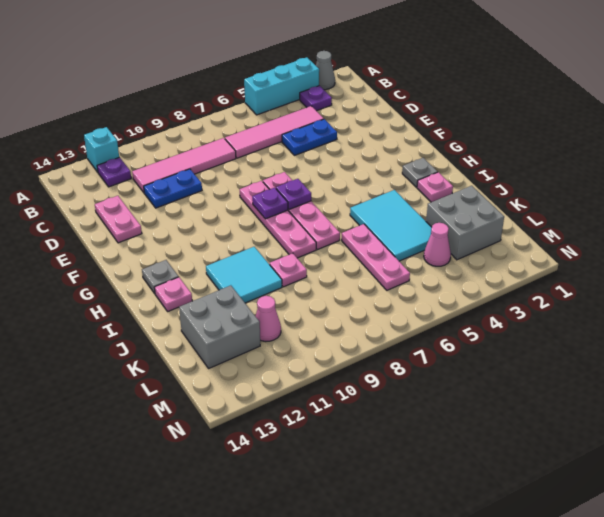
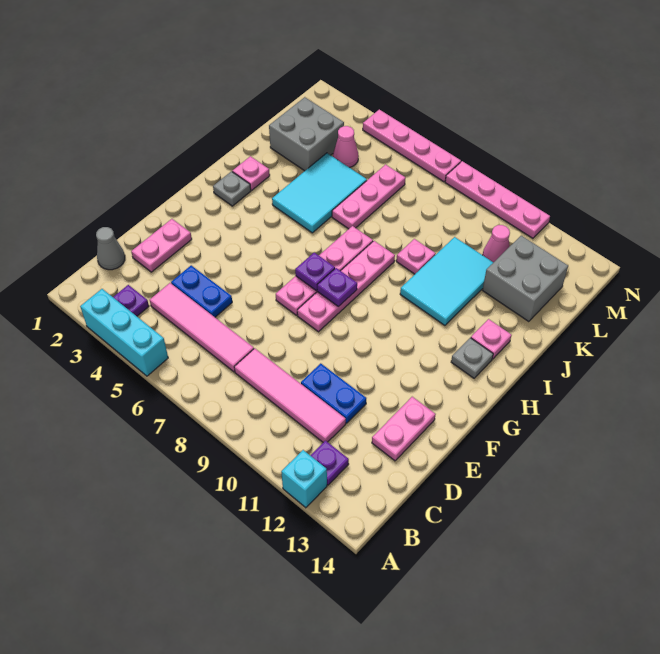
grey 1x1 cone [316,51,335,90] -> grey 1x1 cone moved to [96,227,125,270]
none -> pink 1x2 plate [131,219,192,272]
cyan 2x2 tile [206,247,282,303] -> cyan 2x3 tile [400,237,494,325]
none -> pink 1x4 plate [363,110,461,182]
none -> pink 1x4 plate [445,161,550,238]

